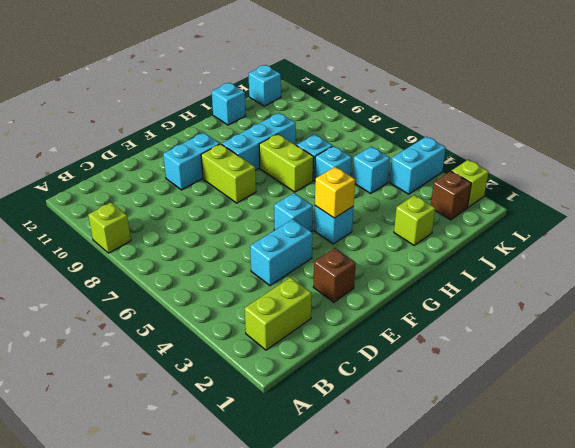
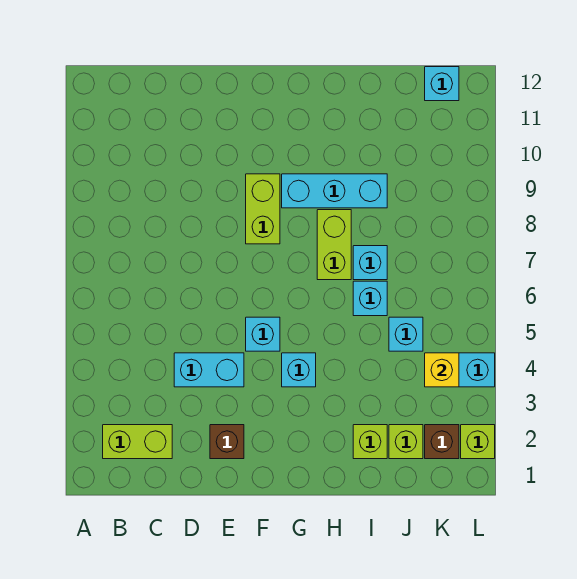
lime 1x1 brick [88,202,131,253] -> lime 1x1 brick moved to [389,425,423,459]
cyan 1x2 brick [163,133,220,190] -> none
yellow 1x1 brick [315,167,355,218] -> yellow 1x1 brick moved to [425,353,459,387]
cyan 1x1 brick [212,83,246,125] -> none

